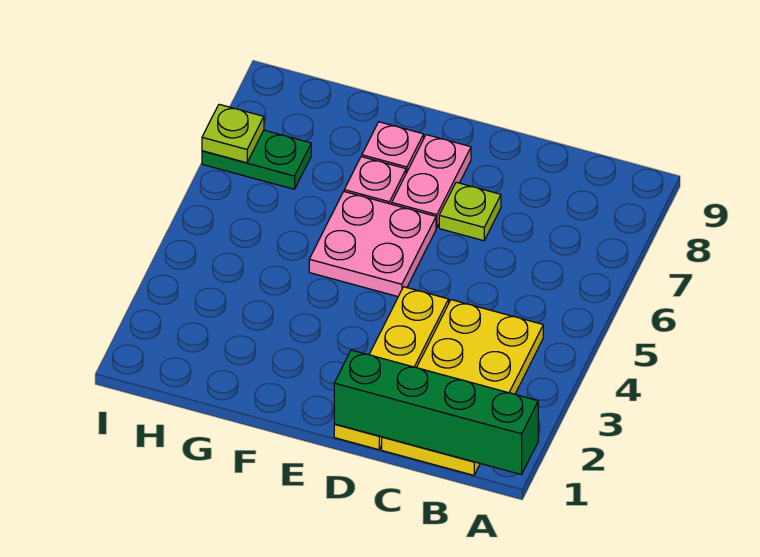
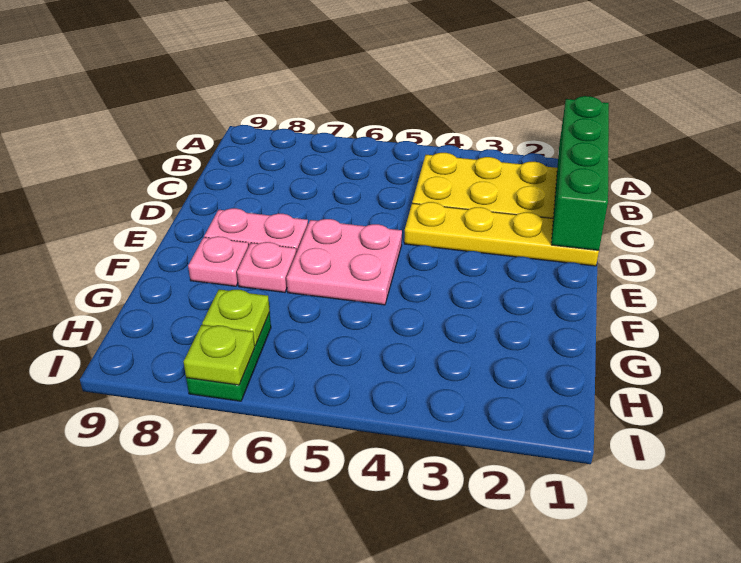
lime 1x1 plate [439,182,501,241] -> lime 1x1 plate moved to [202,289,270,346]

